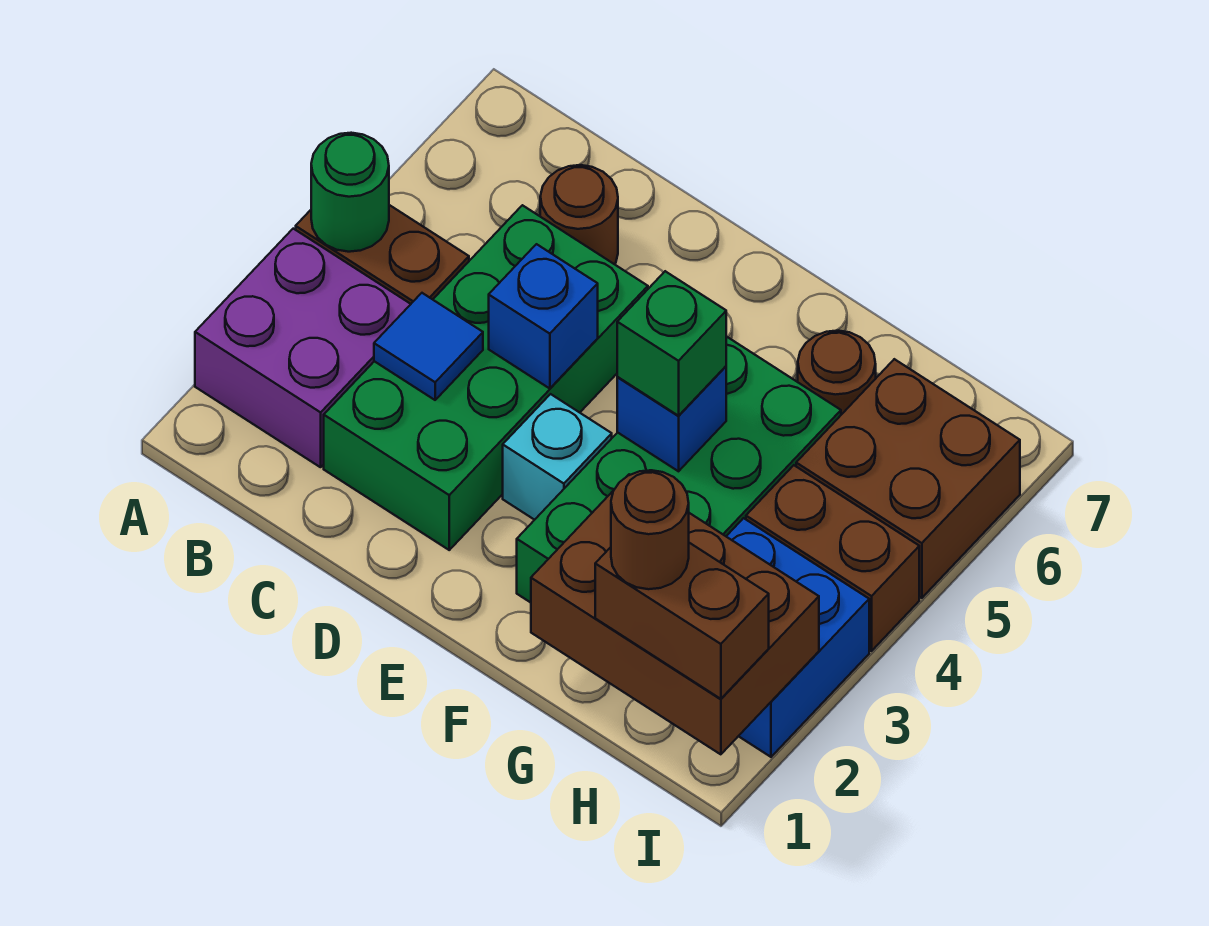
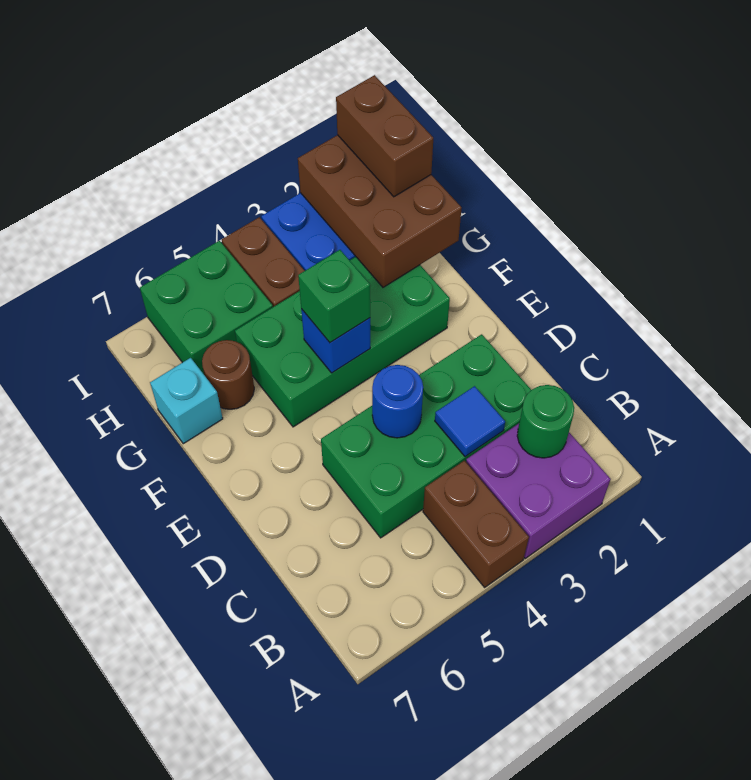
green 1x1 round brick [311,133,389,252] -> green 1x1 round brick moved to [517,385,574,458]
brown 1x1 round brick [540,165,618,264] -> none
blue 1x1 brick [489,244,598,389] -> blue 1x1 round brick [372,365,423,438]
cyan 1x1 brick [503,394,612,520] -> cyan 1x1 brick moved to [150,358,223,444]
brown 1x1 round brick [611,470,689,589] -> none
brown 2x2 brick [796,359,1020,598] -> green 2x2 brick [140,241,273,374]

